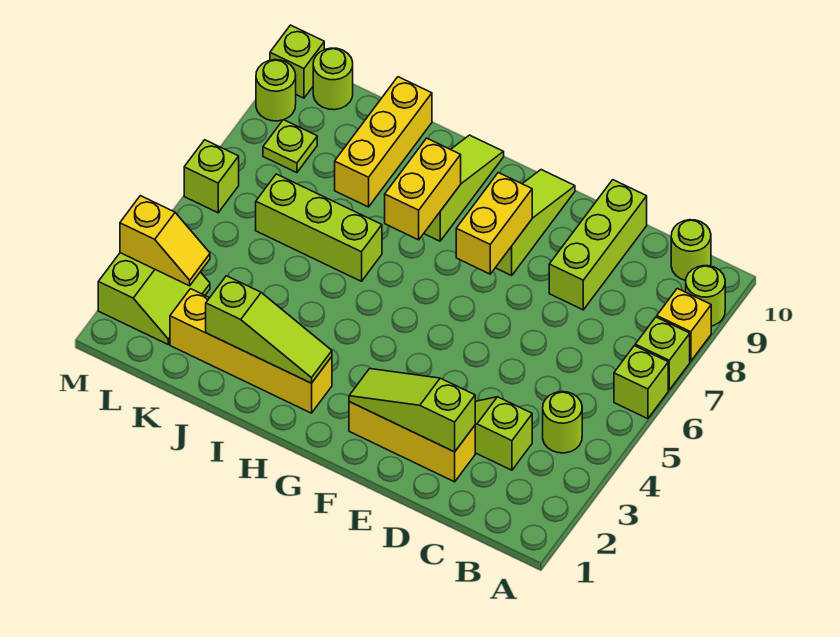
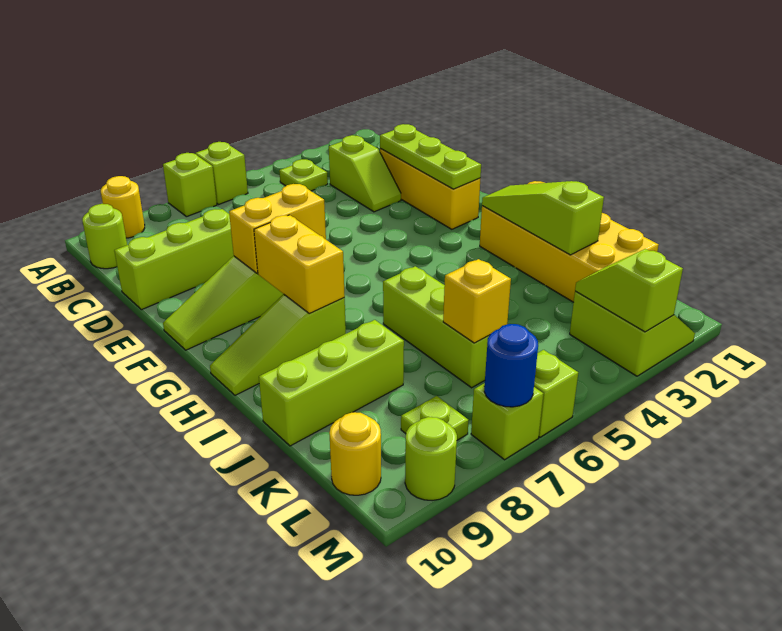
yellow 1x1 brick [657,288,711,361] -> yellow 1x1 brick moved to [443,259,511,343]
lime 1x1 round brick [686,266,725,326] -> yellow 1x1 round brick [101,176,145,238]
lime 1x1 round brick [543,392,582,453] -> lime 1x1 plate [279,159,328,191]
lime 1x3 slope [349,369,475,452] -> lime 1x3 plate [380,124,481,189]
yellow 1x4 brick [170,289,332,413] -> yellow 2x4 brick [480,181,659,302]
yellow 1x2 brick [385,138,461,240] -> yellow 1x2 brick turned to [254,215,345,313]
yellow 1x3 brick [335,77,432,207] -> lime 1x3 brick [259,320,404,446]
lime 2x2 slope [98,253,210,344] -> lime 2x2 slope turned to [570,291,695,376]
yellow 1x2 slope [120,196,210,286] -> lime 1x2 slope [575,249,683,332]
lime 1x1 round brick [313,48,353,110] -> yellow 1x1 round brick [329,412,381,495]
none -> blue 1x1 round brick [484,324,538,407]
lime 1x1 brick [270,25,324,98] -> lime 1x1 brick moved to [471,383,543,460]

